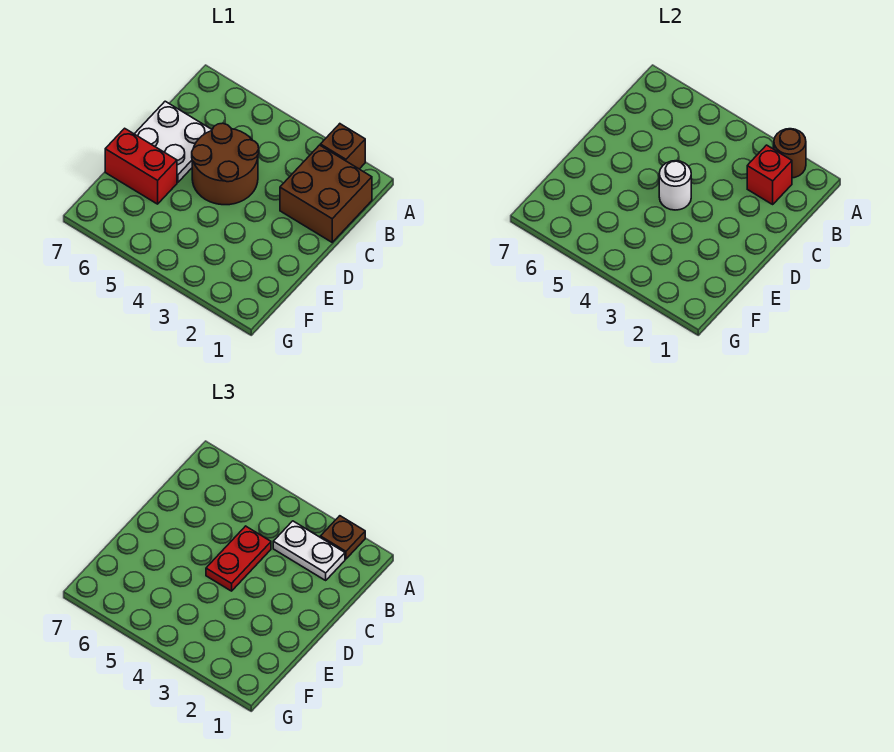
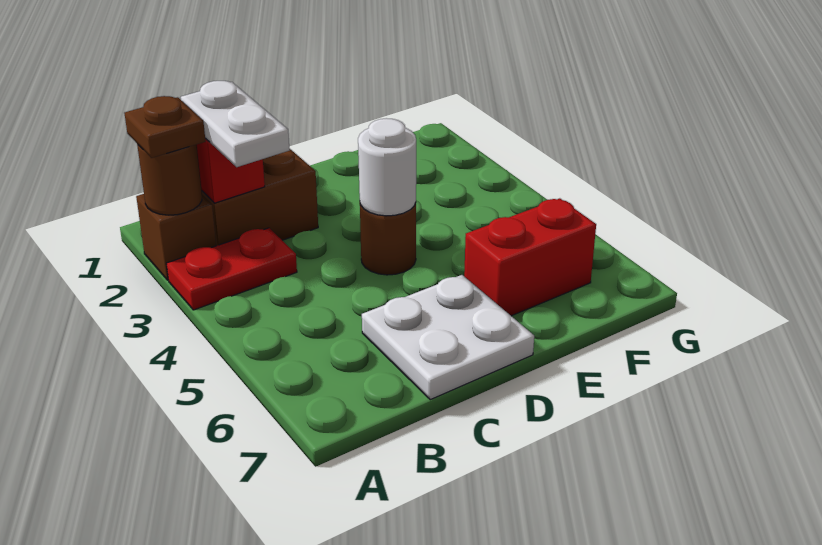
brown 2x2 round brick [192,123,259,205] -> brown 1x1 round brick [360,203,416,275]
red 1x2 plate [206,526,271,591] -> red 1x2 plate moved to [166,228,297,310]
red 1x2 brick [105,128,177,204] -> red 1x2 brick turned to [464,198,596,316]

